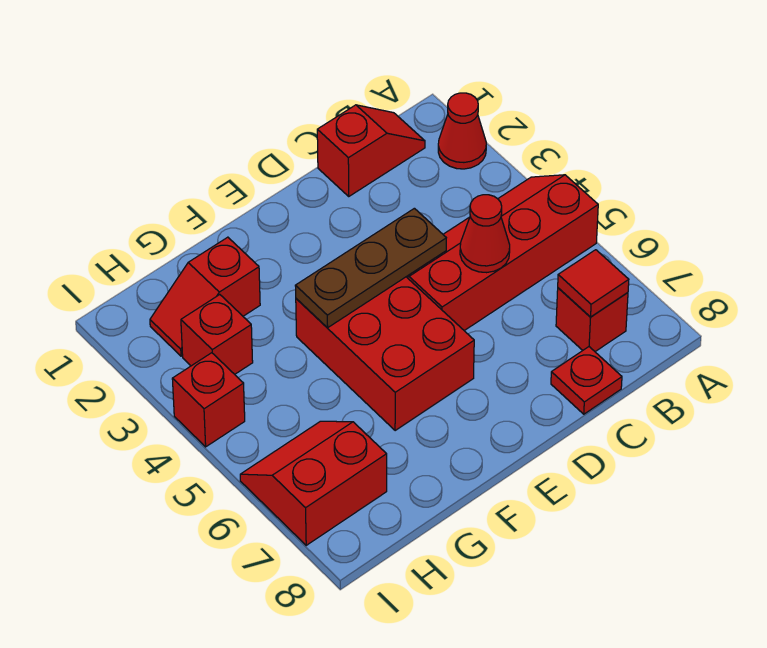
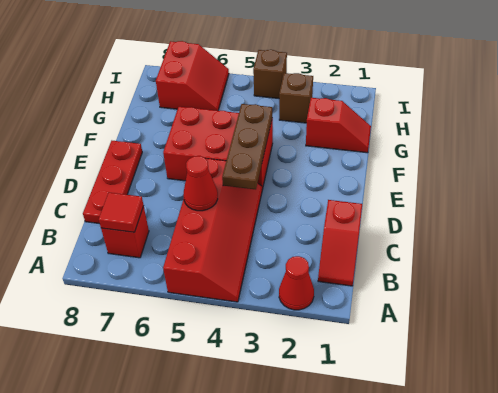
red 1x1 plate [551,347,622,414] -> red 1x3 plate [83,141,142,224]
red 1x2 slope [150,237,260,356] -> red 1x2 slope turned to [306,98,371,153]
red 1x1 brick [181,295,253,374] -> brown 1x1 brick [279,73,313,123]
red 1x1 brick [172,353,245,447] -> brown 1x1 brick [253,50,287,98]

